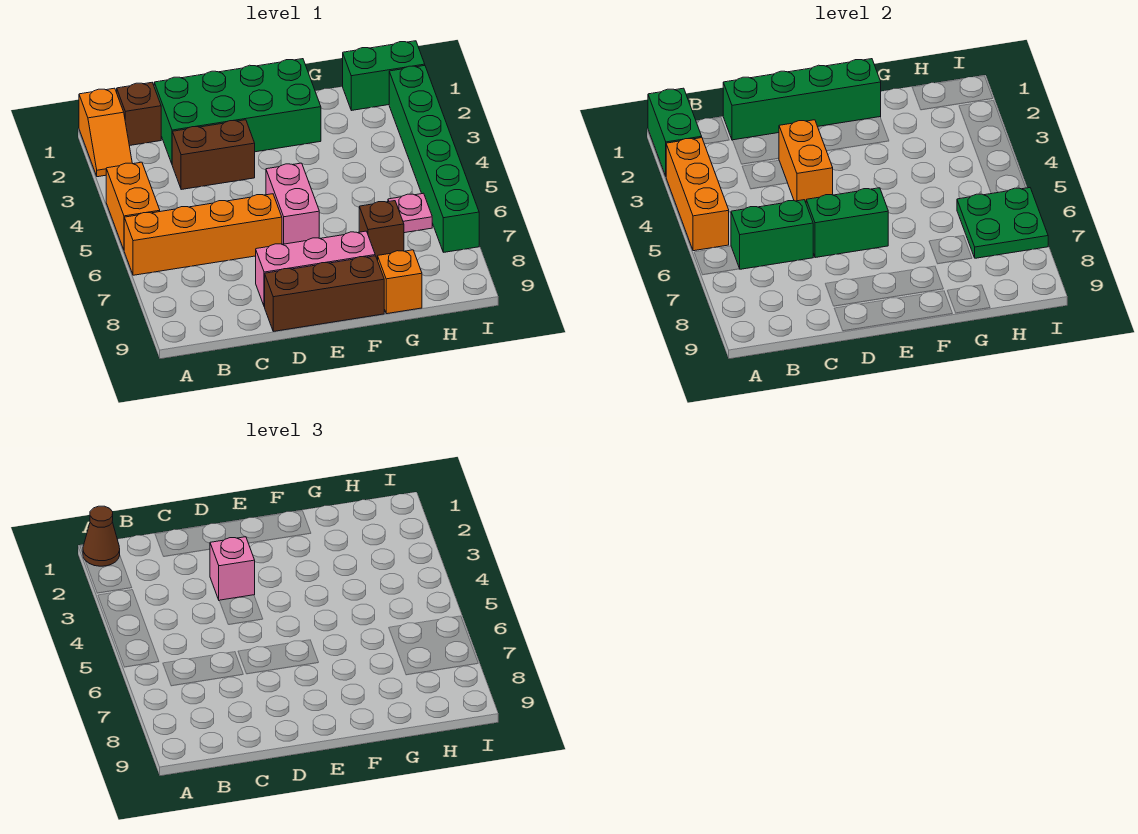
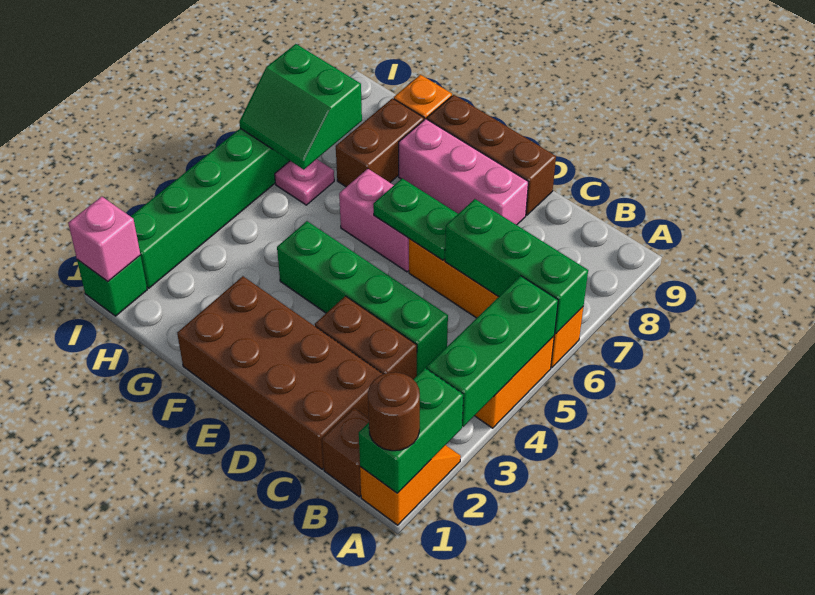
brown 1x1 cone [83,506,120,566] -> brown 1x1 round brick [368,372,420,451]
orange 1x3 brick [666,138,729,251] -> green 1x3 brick [427,276,558,427]
green 1x2 brick [731,200,813,269] -> green 1x3 brick [445,199,588,334]
green 2x4 brick [154,59,321,163] -> brown 2x4 brick [177,276,383,469]
green 1x4 brick [723,59,881,140] -> green 1x4 brick moved to [277,221,448,375]
orange 1x2 brick [779,120,833,202] -> none
pink 1x1 brick [210,537,255,601] -> pink 1x1 brick moved to [68,196,140,282]
green 1x2 brick [806,188,888,258] -> green 1x2 plate [373,178,458,260]
pink 1x2 brick [266,163,319,244] -> pink 1x2 brick turned to [339,169,409,272]
brown 1x1 brick [359,201,404,260] -> brown 1x2 brick [336,98,424,187]
green 1x2 brick [343,41,425,111] -> green 1x1 brick [77,256,147,316]
green 2x2 plate [957,188,1048,258] -> green 2x2 slope [239,44,362,170]

